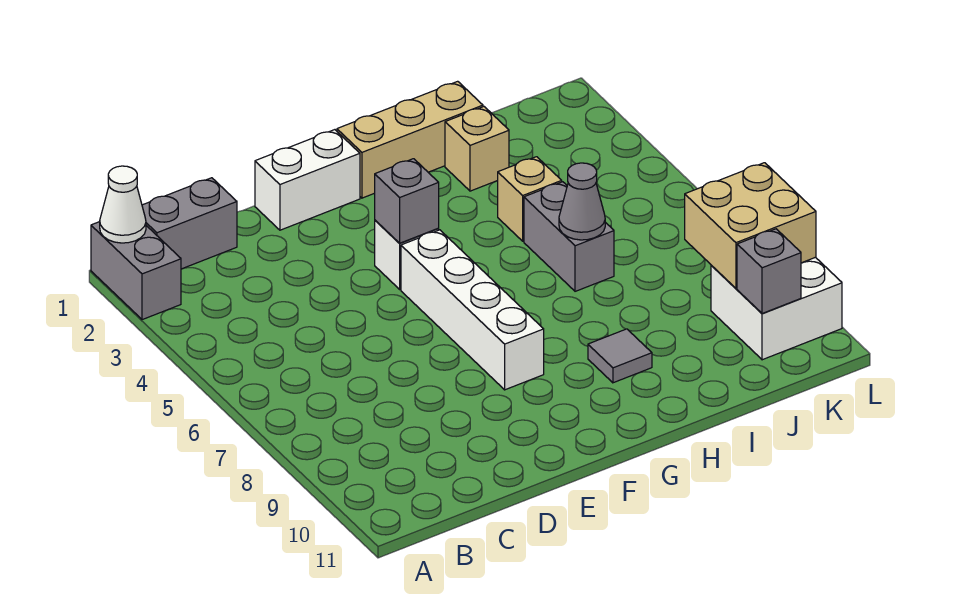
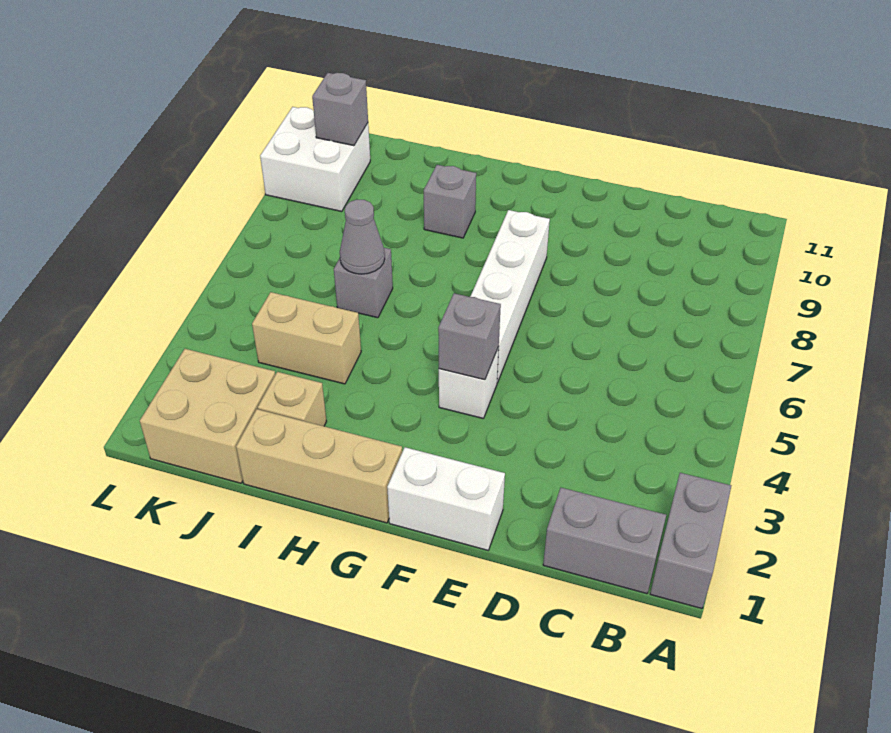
white 1x1 cone [100,166,146,243] -> none
grey 1x1 tile [588,329,652,383] -> grey 1x1 brick [424,165,476,238]
tan 1x1 brick [498,157,562,241] -> tan 1x2 brick [252,292,361,384]
grey 1x2 brick [524,182,614,291] -> grey 1x1 brick [334,248,393,318]
tan 2x2 brick [685,163,816,288] -> tan 2x2 brick moved to [140,349,275,483]

